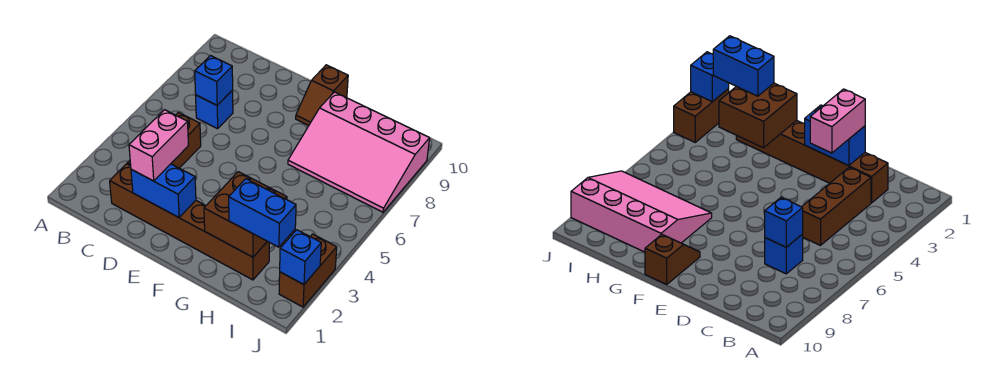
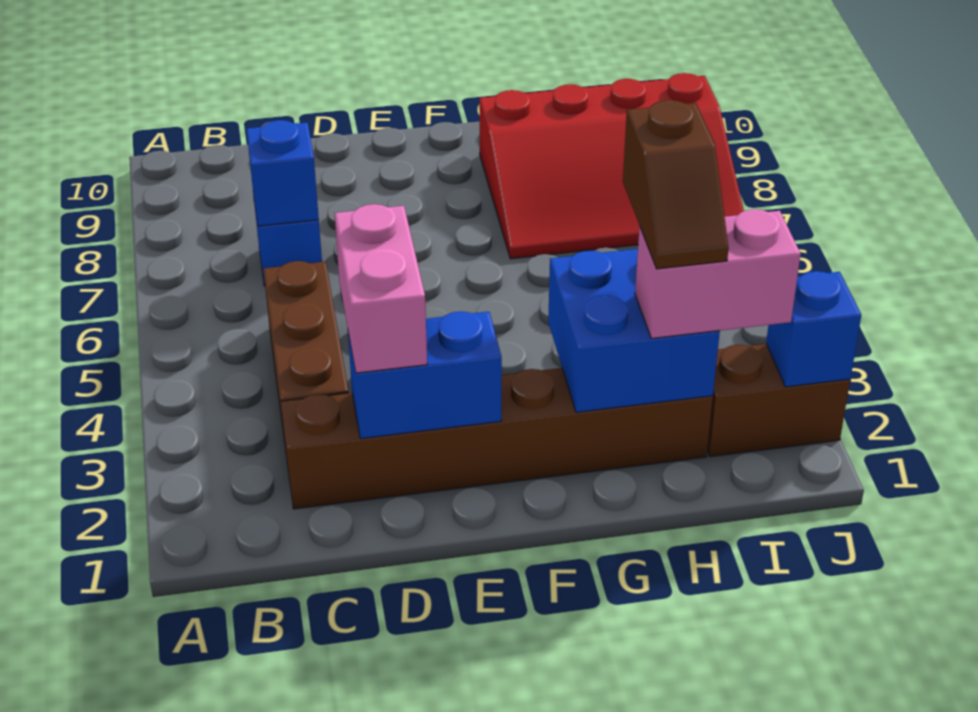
brown 1x2 slope [296,65,348,126] -> brown 1x2 slope moved to [623,100,729,269]
brown 2x2 brick [204,172,287,257] -> blue 2x2 brick [548,249,720,412]
pink 3x4 slope [288,92,430,212] -> red 3x4 slope [479,73,744,259]
blue 1x2 brick [229,179,296,247] -> pink 1x2 brick [635,209,801,339]
brown 1x2 brick [279,234,337,307] -> brown 1x2 brick turned to [707,344,850,457]

